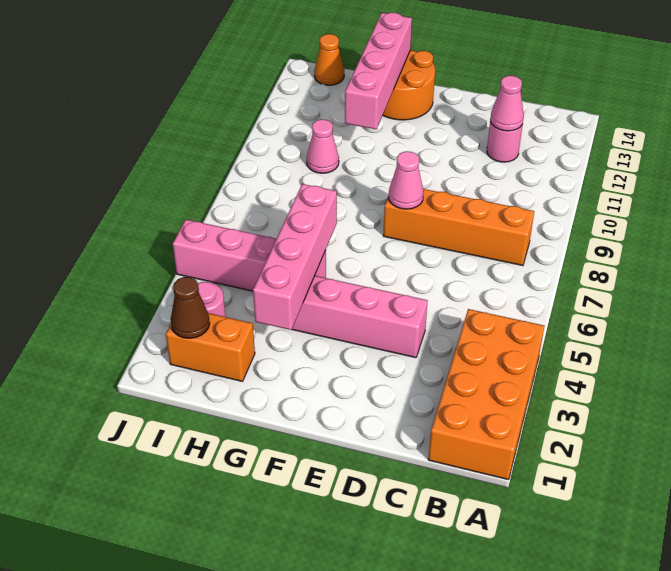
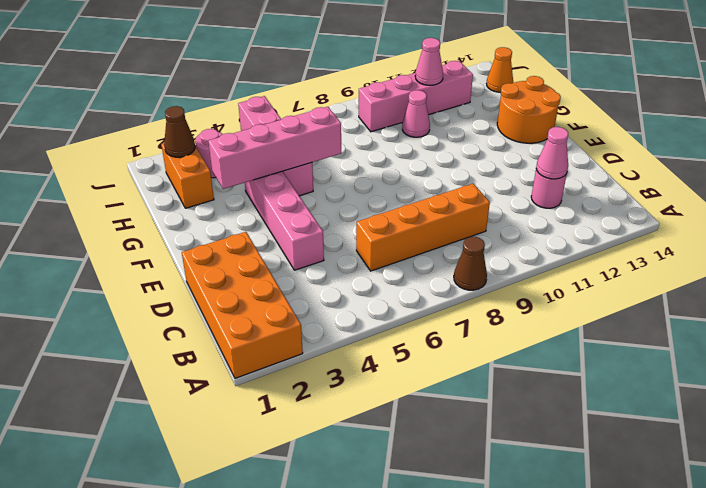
orange 2x4 brick [428,309,544,480] -> orange 2x4 brick turned to [182,232,303,378]
none -> brown 1x1 cone [454,237,487,290]
orange 1x4 brick [383,189,534,266] -> orange 1x4 brick turned to [356,184,490,271]
pink 1x1 cone [389,151,424,209] -> pink 1x1 cone moved to [415,38,443,85]
pink 1x4 brick [345,13,412,129] -> pink 1x4 brick moved to [359,61,473,132]

